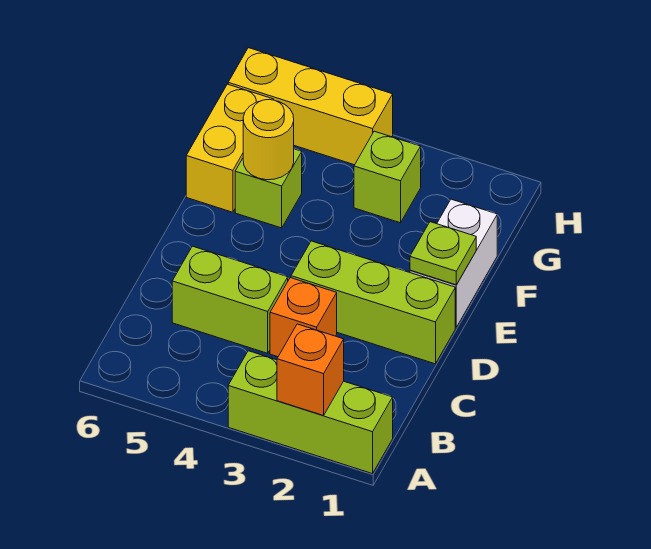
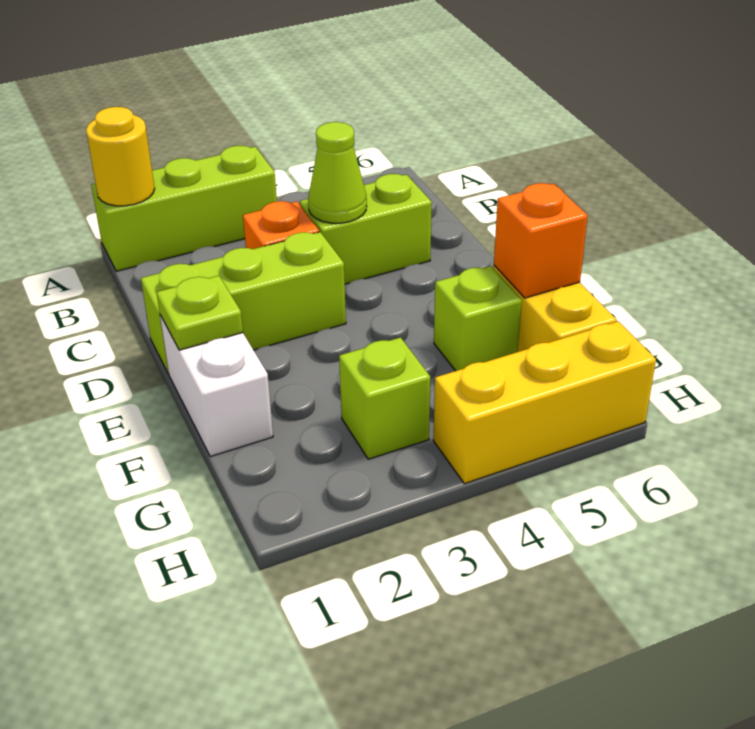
orange 1x1 brick [277,324,344,416] -> orange 1x1 brick moved to [494,183,588,298]
none -> lime 1x1 cone [308,122,367,223]
yellow 1x1 round brick [243,99,294,180] -> yellow 1x1 round brick moved to [86,107,155,206]

